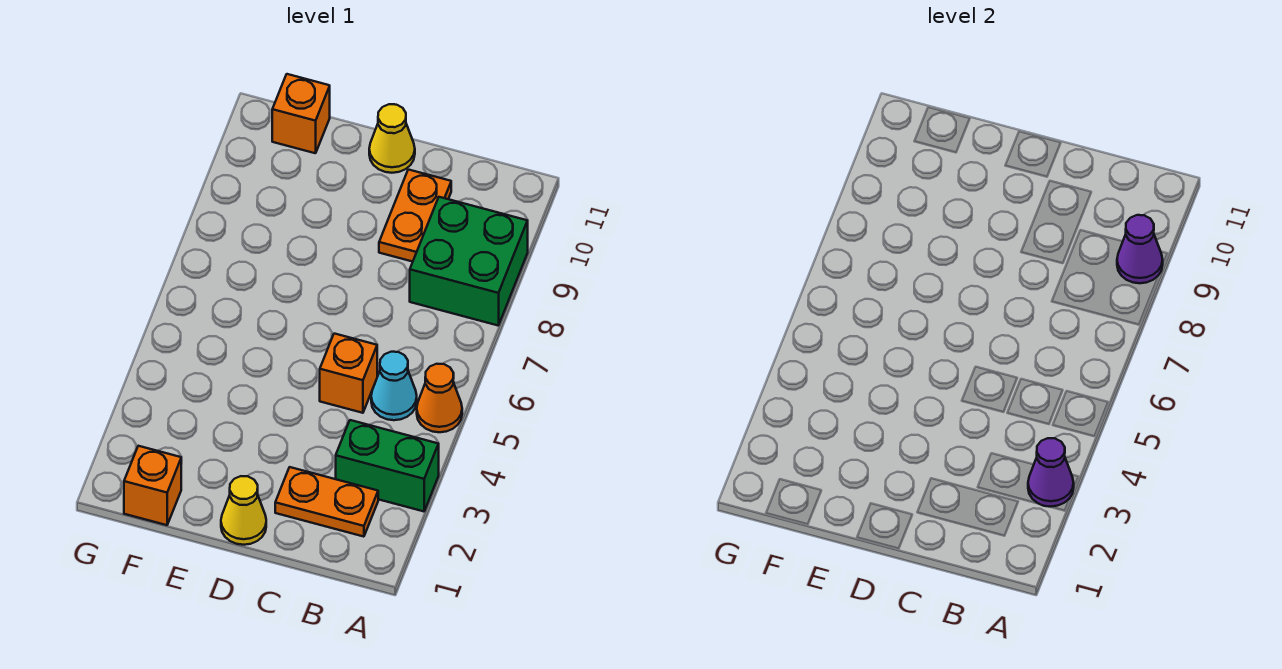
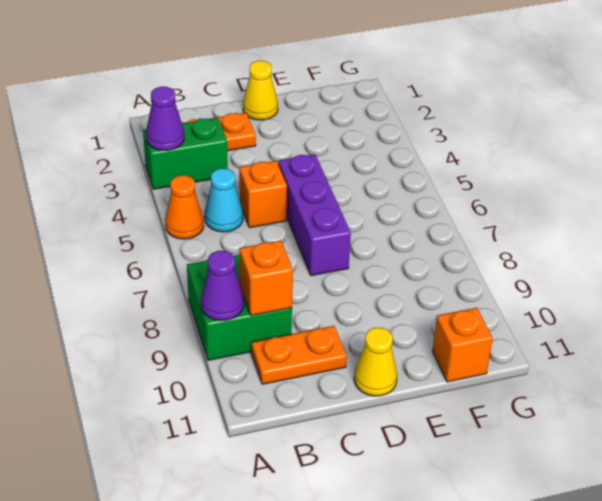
orange 1x2 plate [379,170,451,262] -> orange 1x2 plate turned to [251,326,347,384]
none -> purple 1x3 brick [278,154,351,276]
orange 1x1 brick [124,446,181,525] -> orange 1x1 brick moved to [239,241,293,315]

